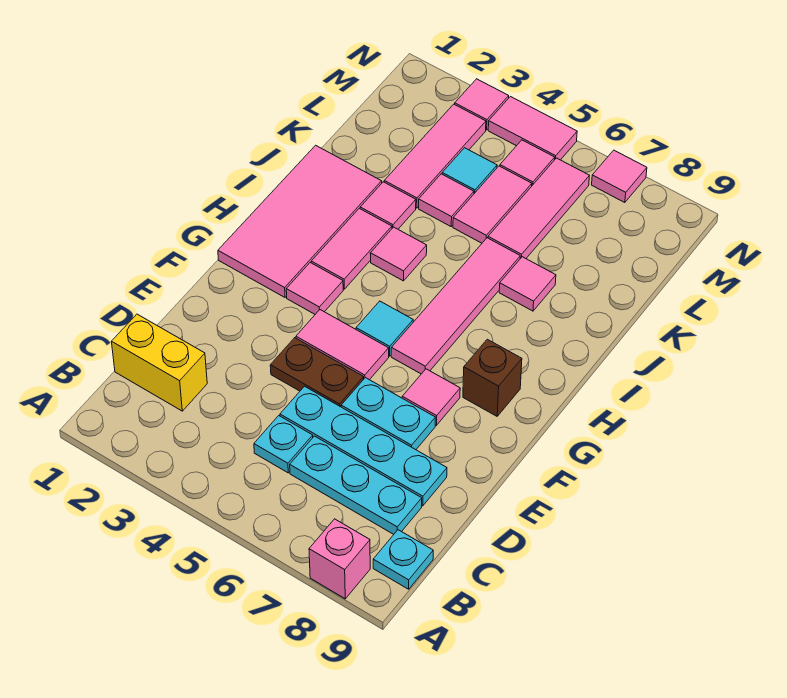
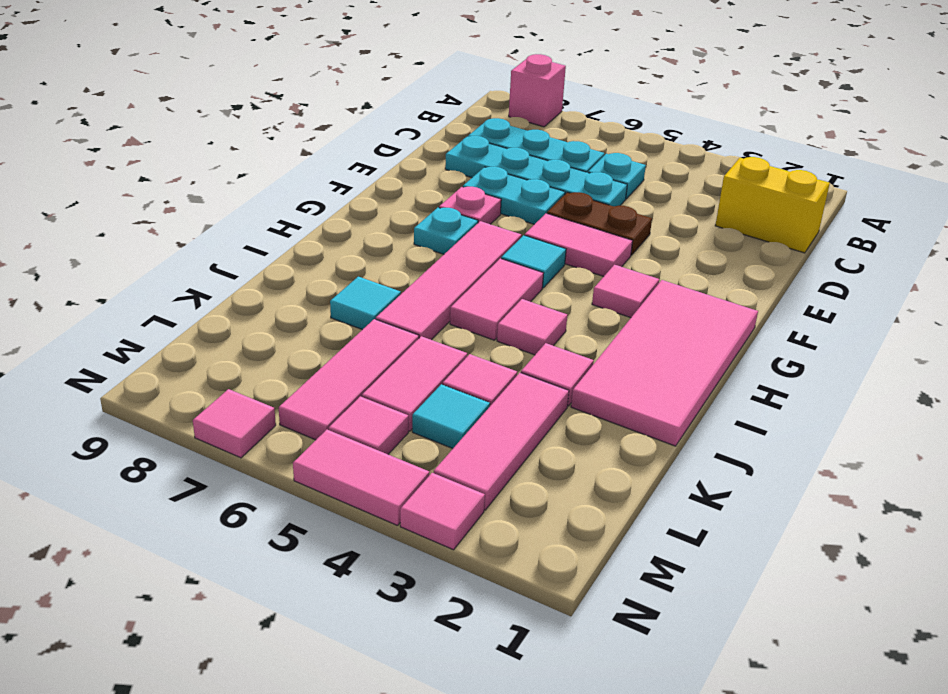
cyan 1x1 plate [373,530,433,589] -> cyan 1x1 plate moved to [414,208,478,254]
pink 1x1 tile [402,369,460,425] -> pink 1x1 plate [439,187,501,224]
brown 1x1 brick [463,339,522,416] -> none
pink 1x2 tile [311,208,392,289] -> pink 1x2 tile moved to [450,258,543,340]
pink 1x1 tile [499,257,556,311] -> cyan 1x1 tile [330,277,401,330]

